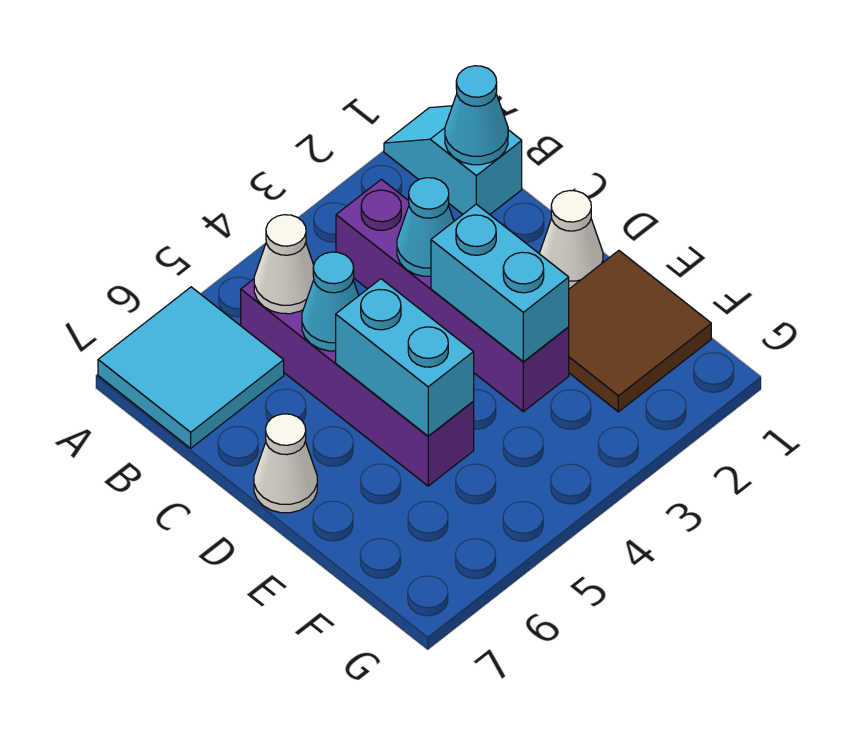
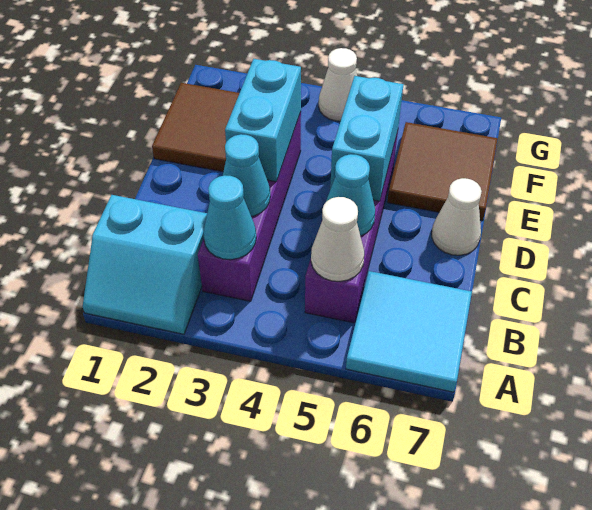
cyan 1x2 slope [384,106,522,215] -> cyan 2x2 slope [83,195,207,334]
cyan 1x1 cone [445,66,508,165] -> cyan 1x1 cone moved to [203,175,256,260]
white 1x1 cone [540,191,603,289] -> white 1x1 cone moved to [319,48,357,121]
none -> brown 2x2 tile [387,122,498,221]

